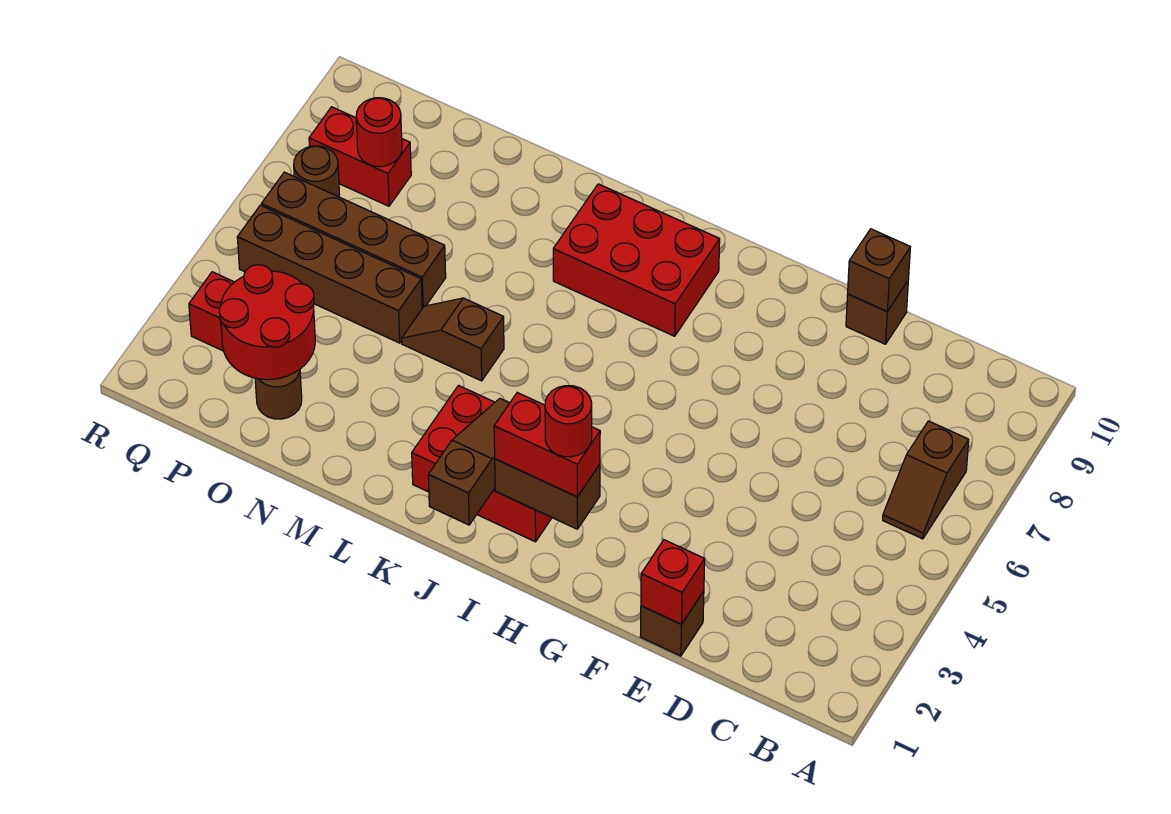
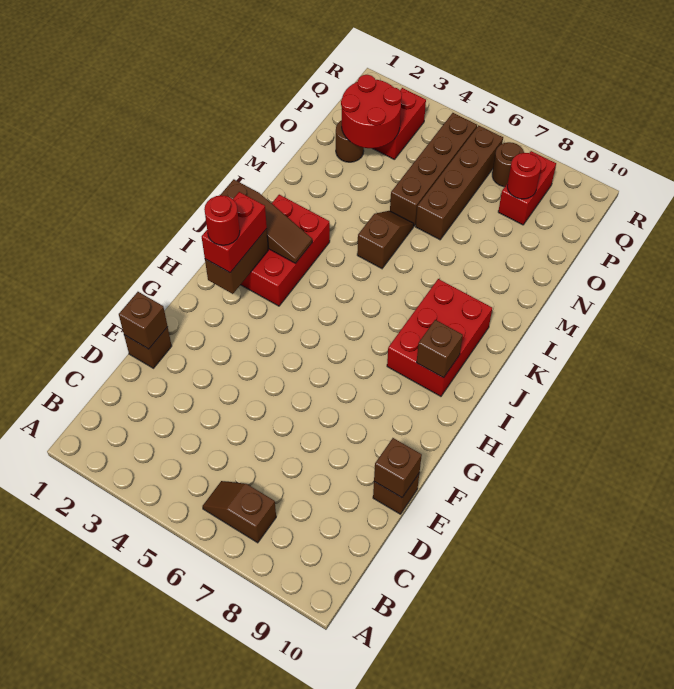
red 1x1 brick [641,540,705,624] -> brown 1x1 brick [119,292,168,349]
none -> brown 1x1 brick [416,320,463,378]

